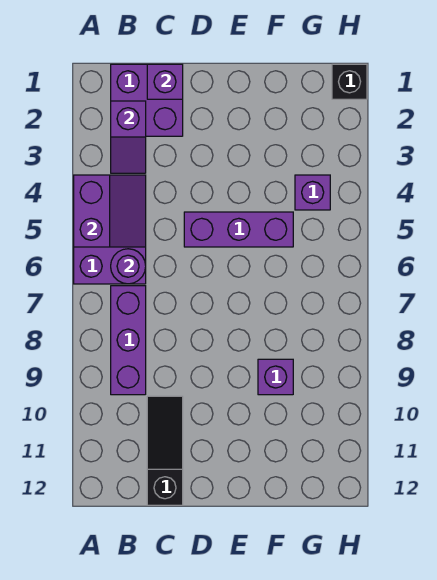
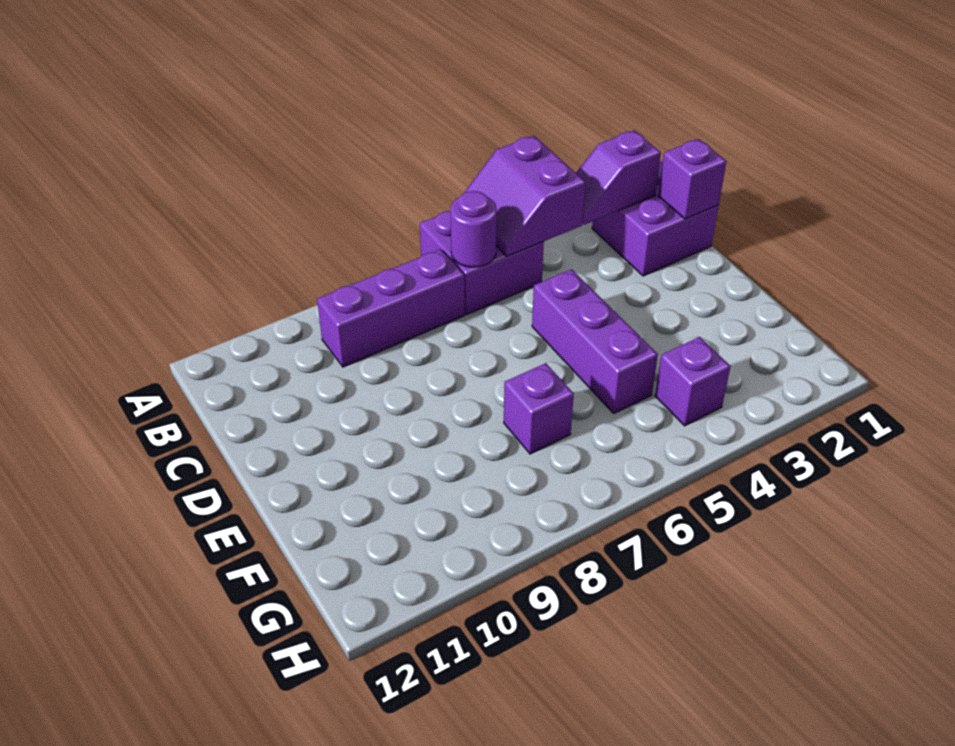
purple 2x2 slope [74,175,146,247] -> purple 2x2 slope turned to [463,136,585,256]
black 1x3 slope [147,396,183,505] -> none
purple 1x1 brick [258,359,293,395] -> purple 1x1 brick moved to [504,363,574,454]
black 1x1 brick [332,64,367,99] -> none

